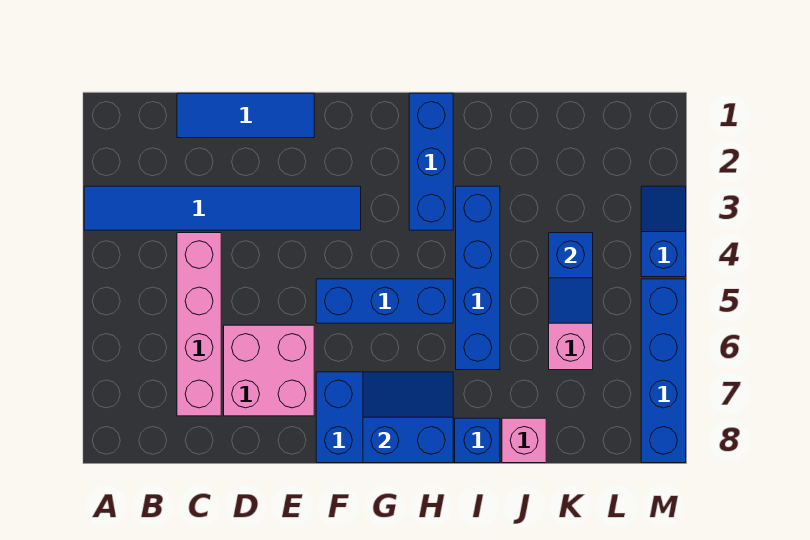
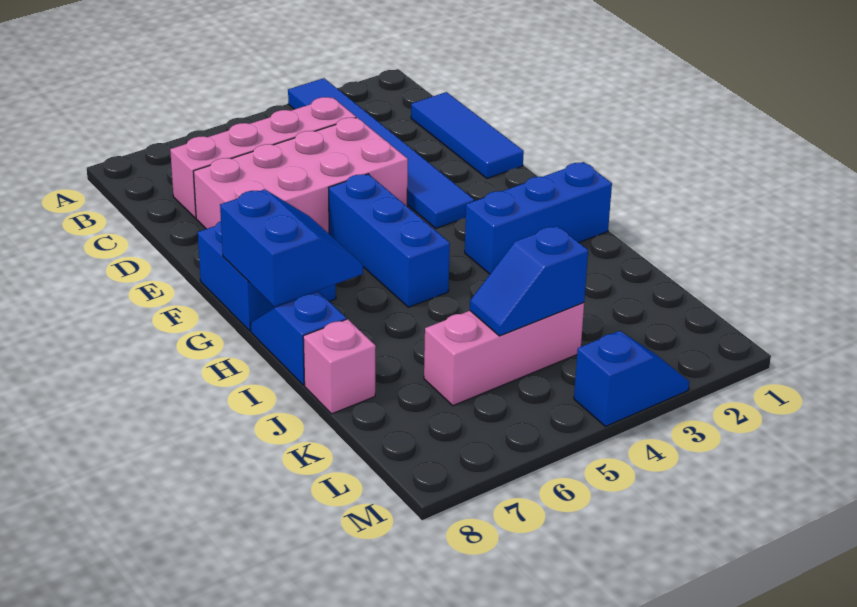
pink 2x2 brick [224,325,314,416] -> pink 2x4 brick [194,118,408,233]
blue 1x4 brick [456,186,500,370] -> none
blue 1x4 brick [641,279,686,463] -> none

